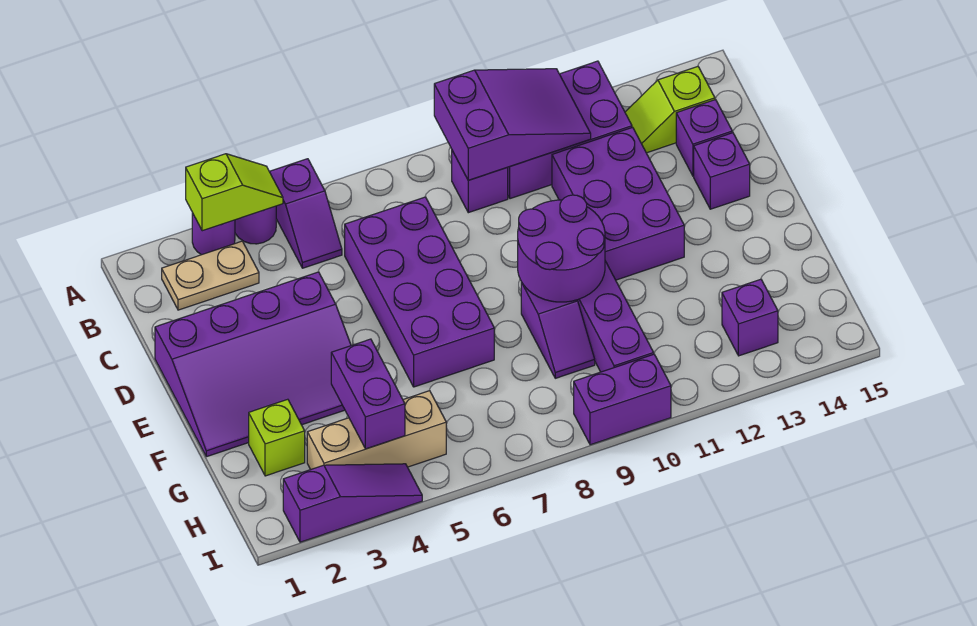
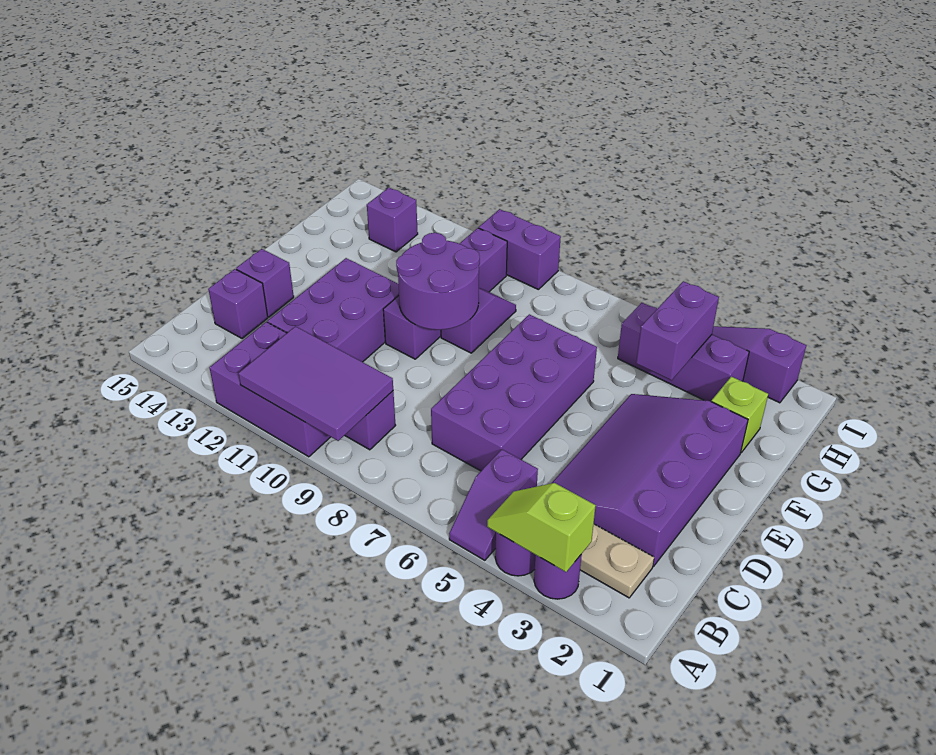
purple 1x2 slope [269,159,342,268] -> purple 1x2 slope turned to [449,449,538,560]
purple 2x3 slope [434,69,591,180] -> purple 2x3 tile [238,326,393,441]
lime 1x2 slope [625,67,715,153] -> none
purple 3x4 slope [155,272,351,457] -> purple 3x4 slope turned to [552,394,748,566]
tan 1x3 brick [307,391,446,470] -> purple 1x3 brick [618,303,749,401]

